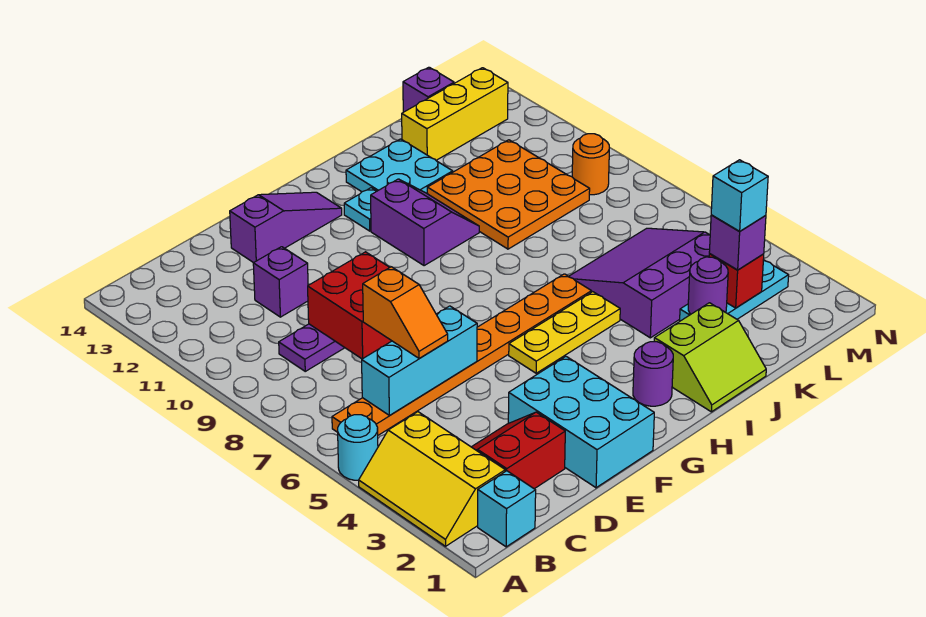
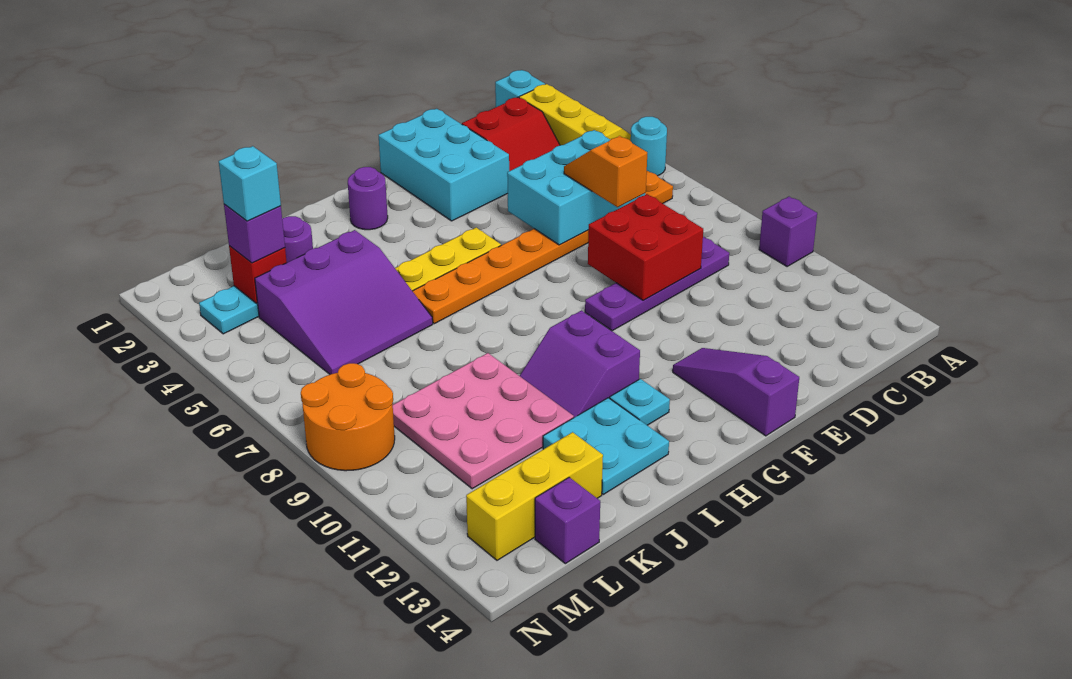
cyan 1x3 brick [362,306,477,415] -> cyan 2x3 brick [507,130,645,245]
purple 1x1 brick [253,247,308,317] -> purple 1x1 brick moved to [759,197,817,267]
purple 1x3 slope [230,192,342,263] -> purple 1x3 slope turned to [673,348,799,436]
lime 2x2 slope [654,303,766,412] -> none
orange 3x3 plate [427,140,590,249] -> pink 3x3 plate [393,353,574,489]
orange 1x1 round brick [572,134,609,195] -> orange 2x2 round brick [301,363,395,471]

